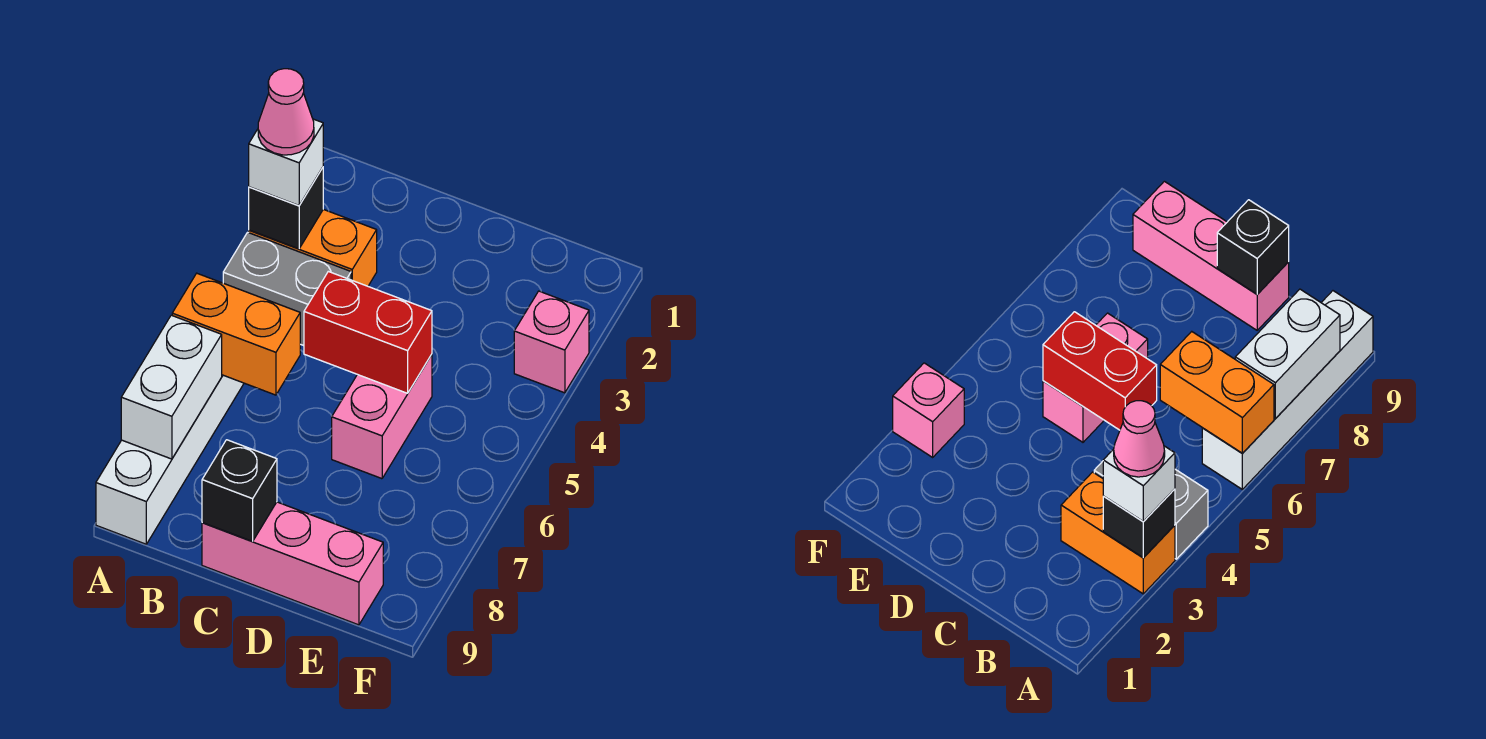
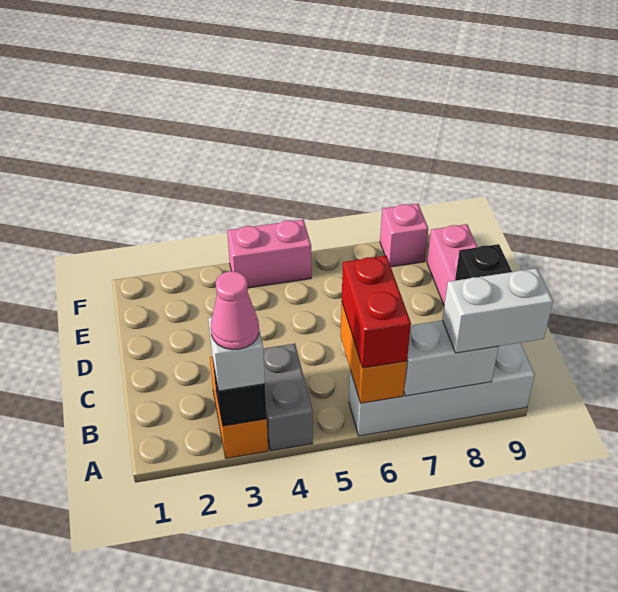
none -> white 1x2 brick [442,268,553,353]
red 1x2 brick [304,271,432,393] -> red 1x2 brick moved to [342,256,411,368]
pink 1x2 brick [332,354,432,479] -> pink 1x2 brick moved to [227,220,311,288]
pink 1x1 brick [514,291,589,393] -> pink 1x1 brick moved to [380,204,428,267]

